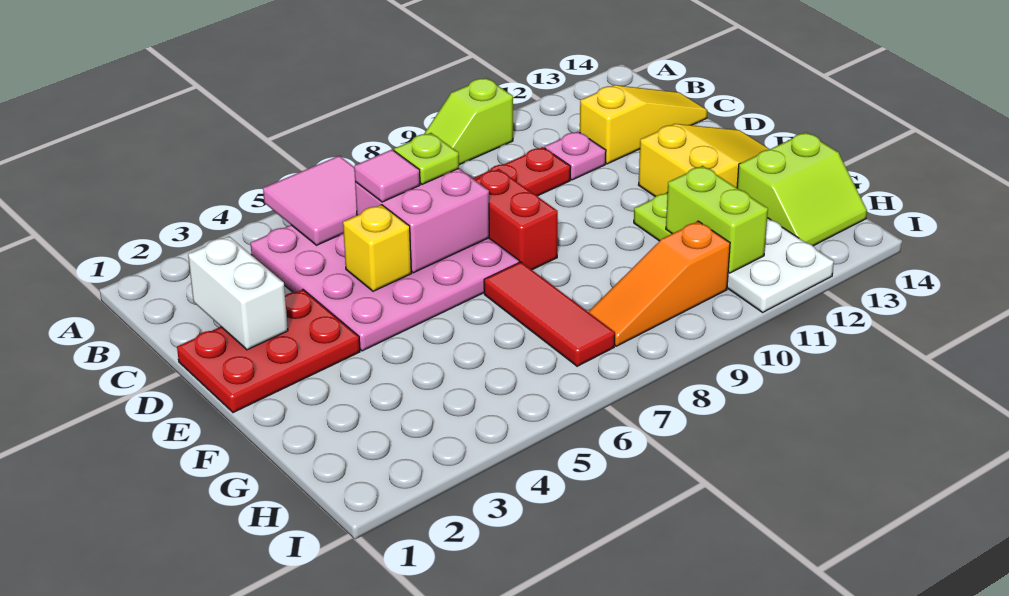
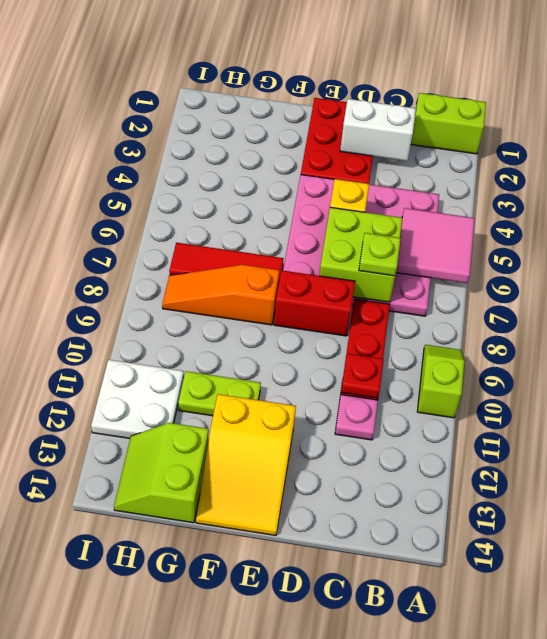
pink 2x2 brick [355,169,489,273] -> lime 2x2 brick [319,207,402,302]
pink 1x1 tile [354,150,420,202] -> none
none -> red 1x1 plate [341,353,384,398]
yellow 1x3 slope [580,85,707,164] -> none
lime 1x2 brick [666,166,768,273] -> lime 1x2 brick moved to [411,93,486,154]
orange 1x3 slope [588,221,730,346] -> orange 1x3 slope turned to [162,265,279,325]

